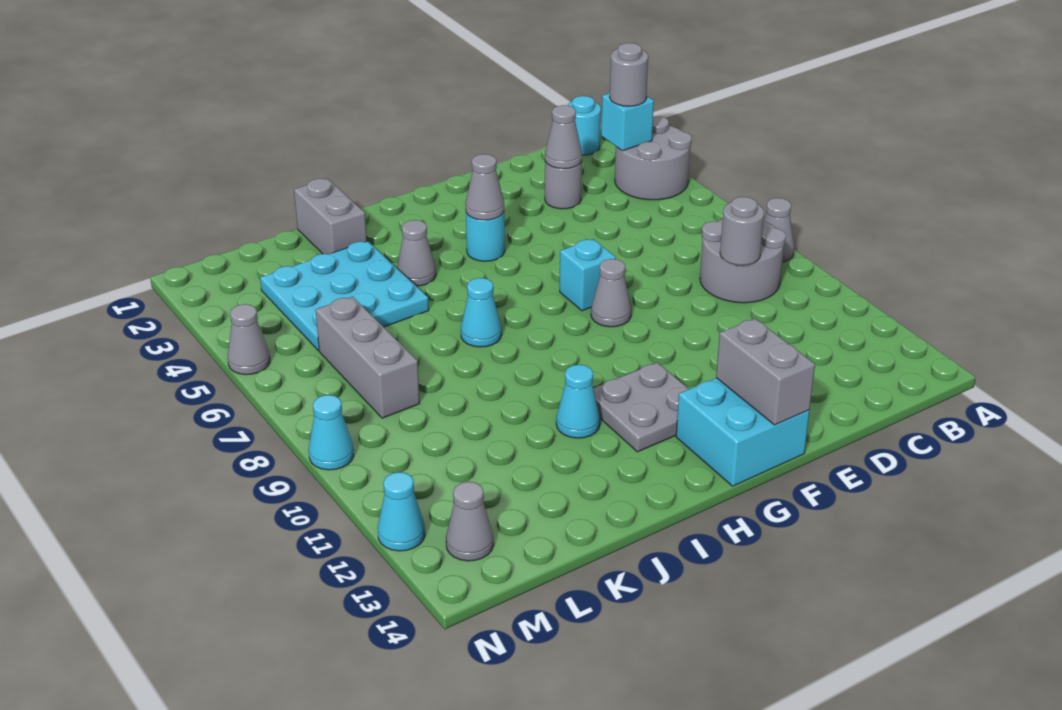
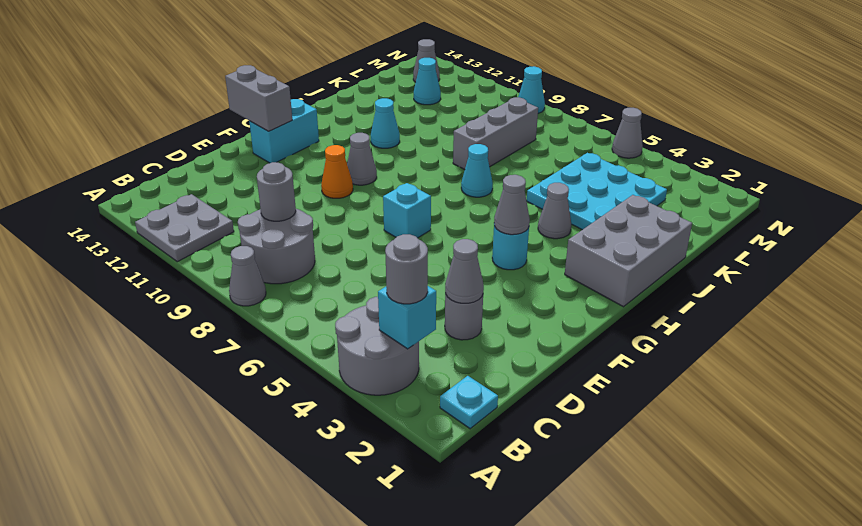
cyan 1x1 round brick [567,96,601,155] -> cyan 1x1 plate [440,376,498,429]
grey 1x1 cone [591,259,631,327] -> grey 1x1 cone moved to [347,133,377,185]
none -> orange 1x1 cone [321,145,353,198]
cyan 2x2 brick [676,378,810,486] -> cyan 1x2 brick [249,99,319,163]
grey 2x2 plate [593,362,689,452] -> grey 2x2 plate moved to [135,194,234,262]
grey 1x2 brick [294,179,367,254] -> grey 2x3 brick [565,195,692,307]
grey 1x3 brick [316,297,420,418] -> grey 1x3 brick turned to [453,97,538,170]
cyan 1x1 cone [378,472,425,551] -> cyan 1x1 cone moved to [414,58,441,105]

